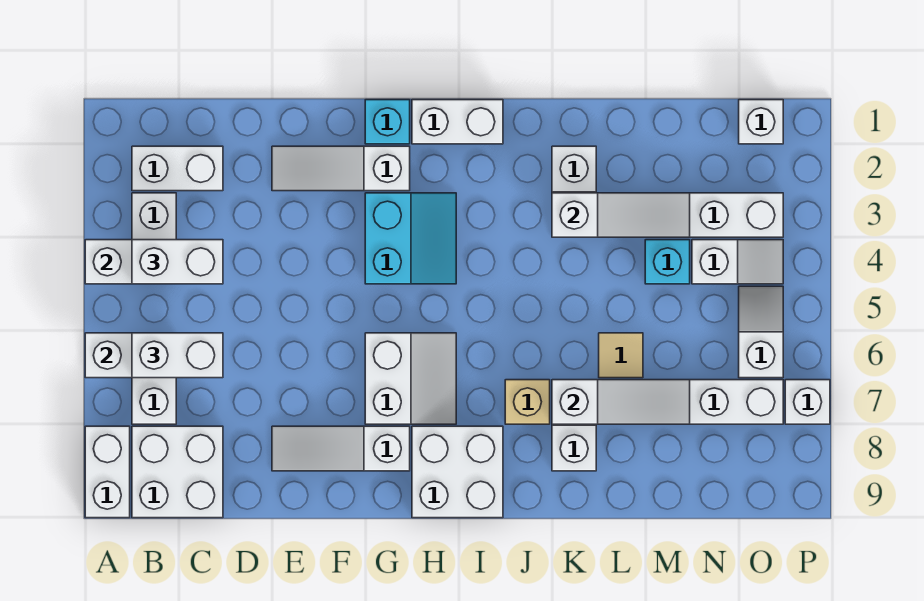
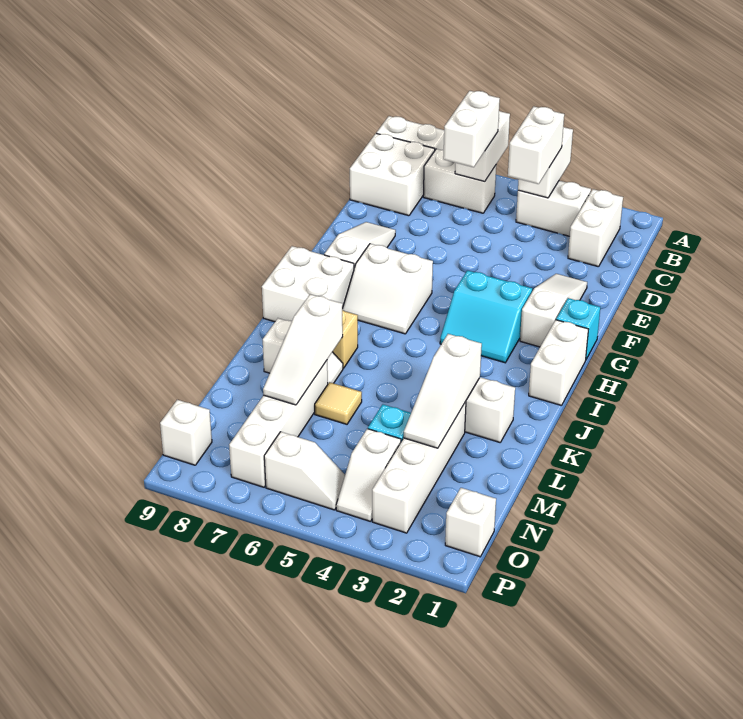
white 1x1 brick [785,380,830,424] -> white 1x1 brick moved to [160,400,212,465]

